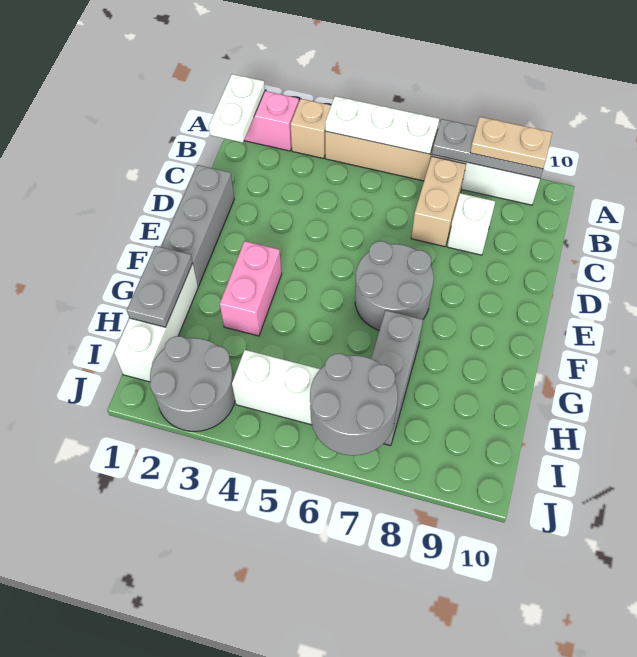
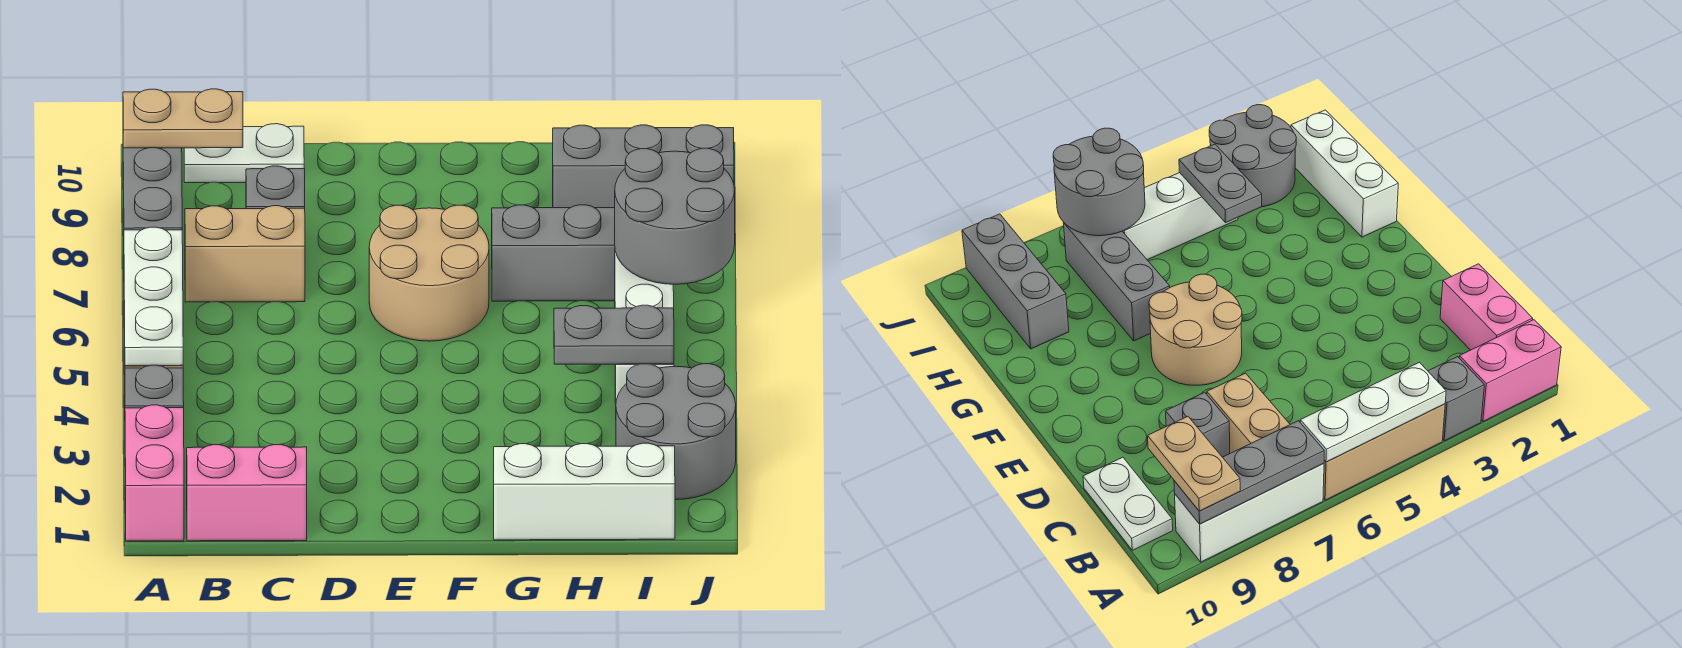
white 1x2 plate [209,74,265,143] -> white 1x2 plate moved to [184,124,304,183]
tan 1x1 brick [291,99,331,159] -> grey 1x1 brick [125,365,184,408]
tan 1x2 plate [470,117,552,169] -> tan 1x2 plate turned to [123,89,243,148]
white 1x1 brick [447,193,495,255] -> grey 1x1 brick [246,166,305,209]
grey 1x3 brick [161,165,234,286] -> grey 1x3 brick moved to [553,125,734,208]
grey 2x2 round brick [355,241,434,330] -> tan 2x2 round brick [369,205,489,341]
pink 1x2 brick [220,241,282,336] -> pink 1x2 brick moved to [187,445,307,541]
grey 1x2 plate [127,246,193,327] -> grey 1x2 plate moved to [554,305,674,365]

